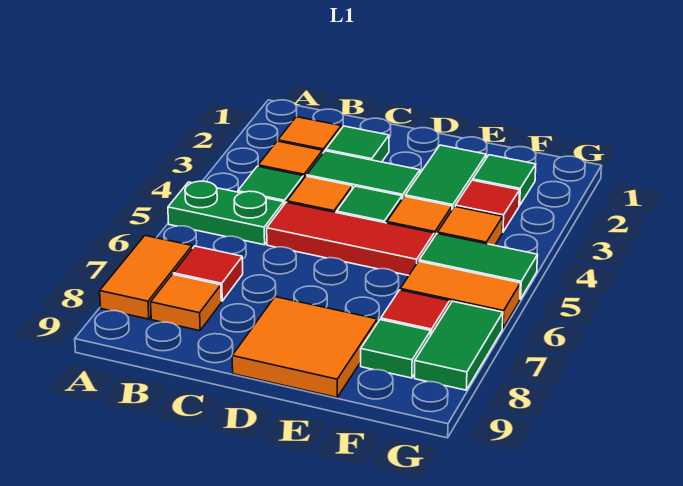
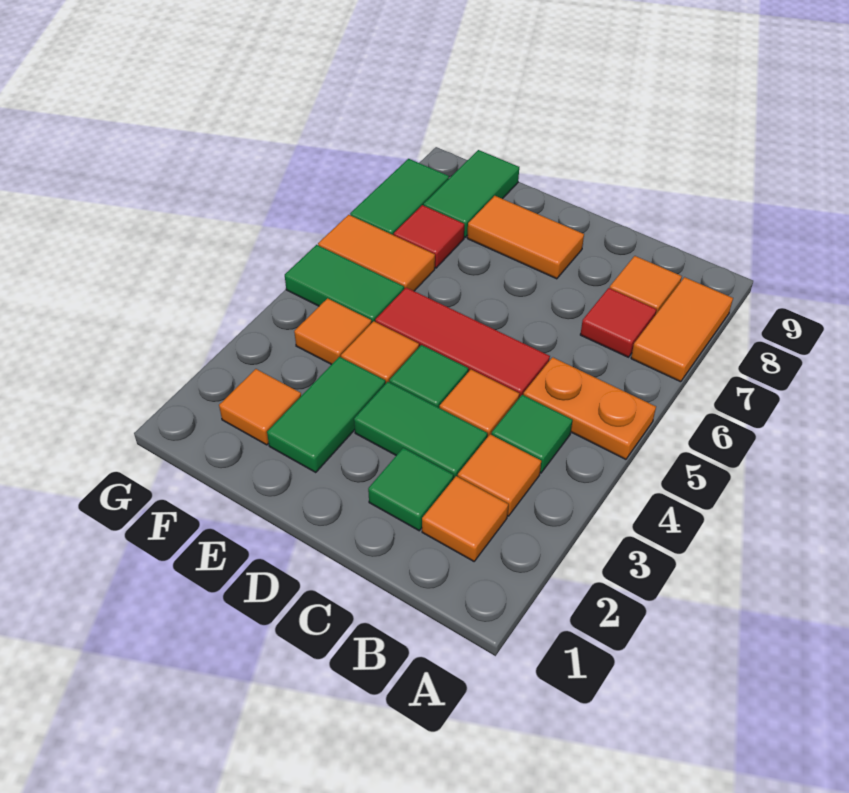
green 1x2 plate [168,181,284,245] -> orange 1x2 plate [523,357,656,459]
orange 2x2 tile [232,297,377,397] -> orange 1x2 tile [467,196,584,279]
green 1x1 tile [473,155,536,206] -> orange 1x1 tile [219,369,301,445]
red 1x1 tile [455,180,520,232] -> none
green 1x1 tile [361,320,431,378] -> green 1x2 tile [424,150,519,237]

